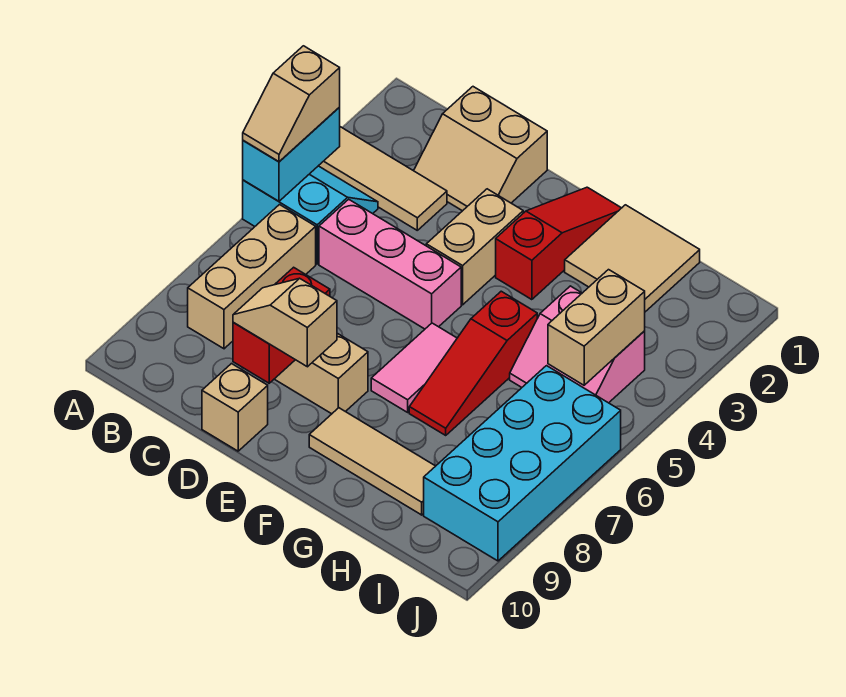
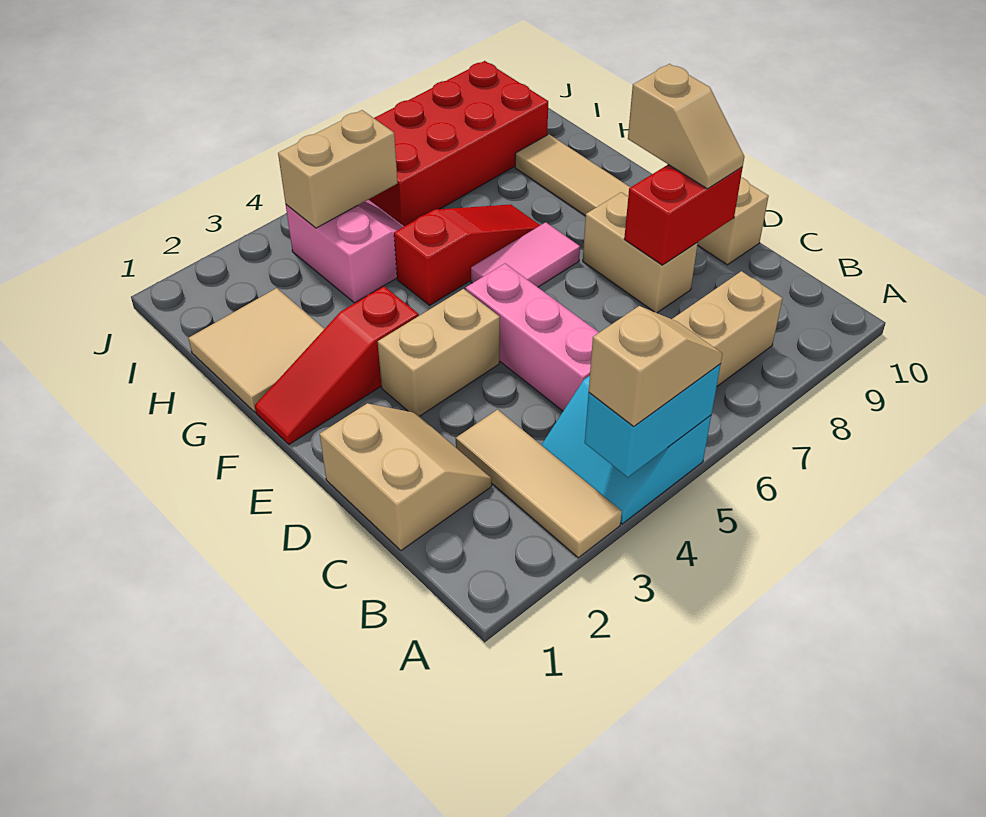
cyan 2x4 brick [424,366,621,561] -> red 2x4 brick [369,61,548,226]

